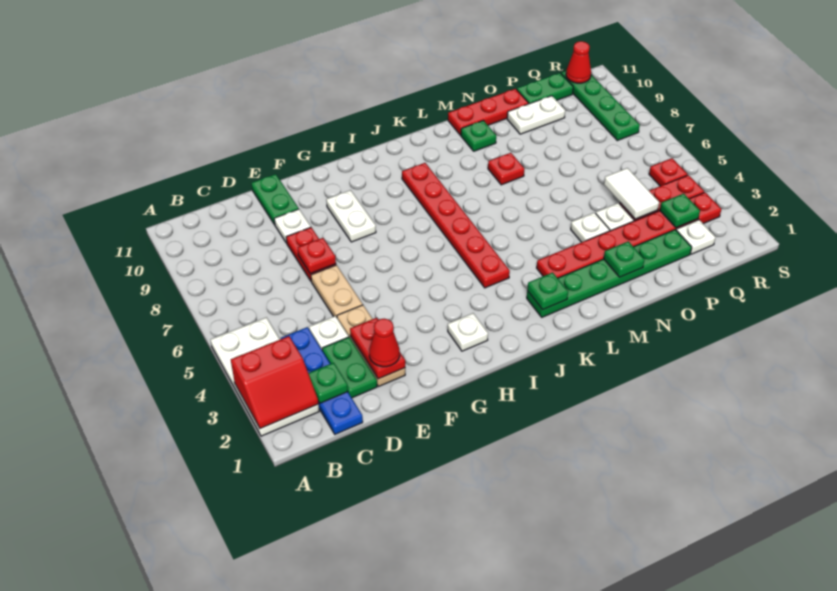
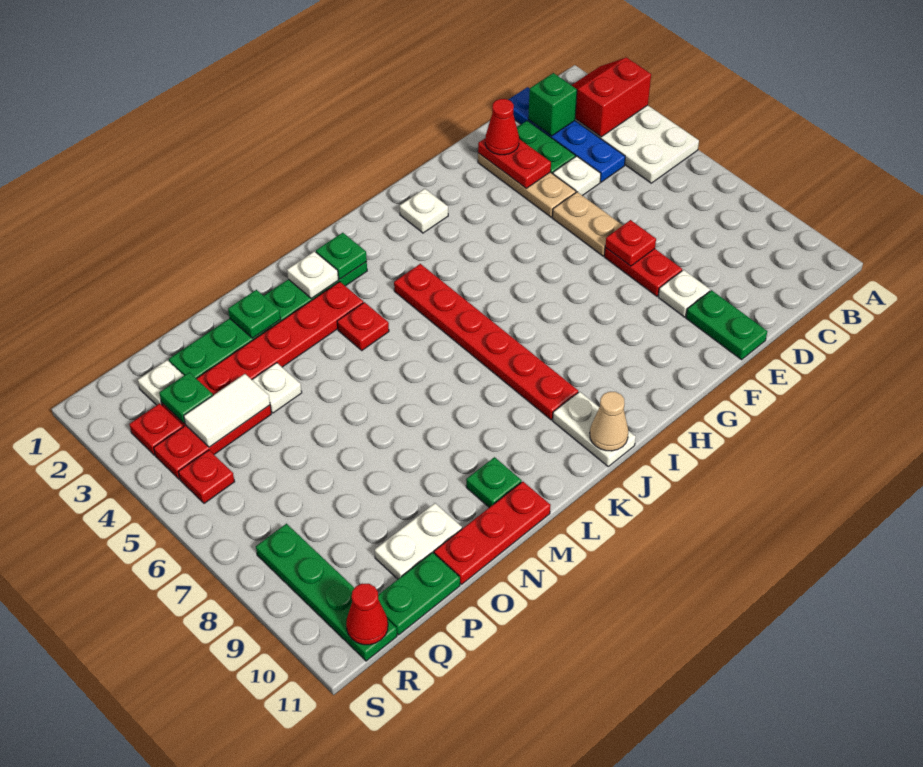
green 1x1 plate [308,363,348,403] -> green 1x1 brick [528,73,577,136]
white 1x2 plate [326,190,376,242] -> white 1x2 plate moved to [553,392,636,466]
none -> tan 1x1 cone [590,392,628,451]
red 1x1 plate [488,153,524,185] -> red 1x1 plate moved to [337,302,389,350]
white 1x1 plate [571,213,610,242] -> white 1x1 plate moved to [287,251,338,298]
white 1x2 tile [604,168,659,219] -> white 1x2 tile turned to [184,374,270,447]

